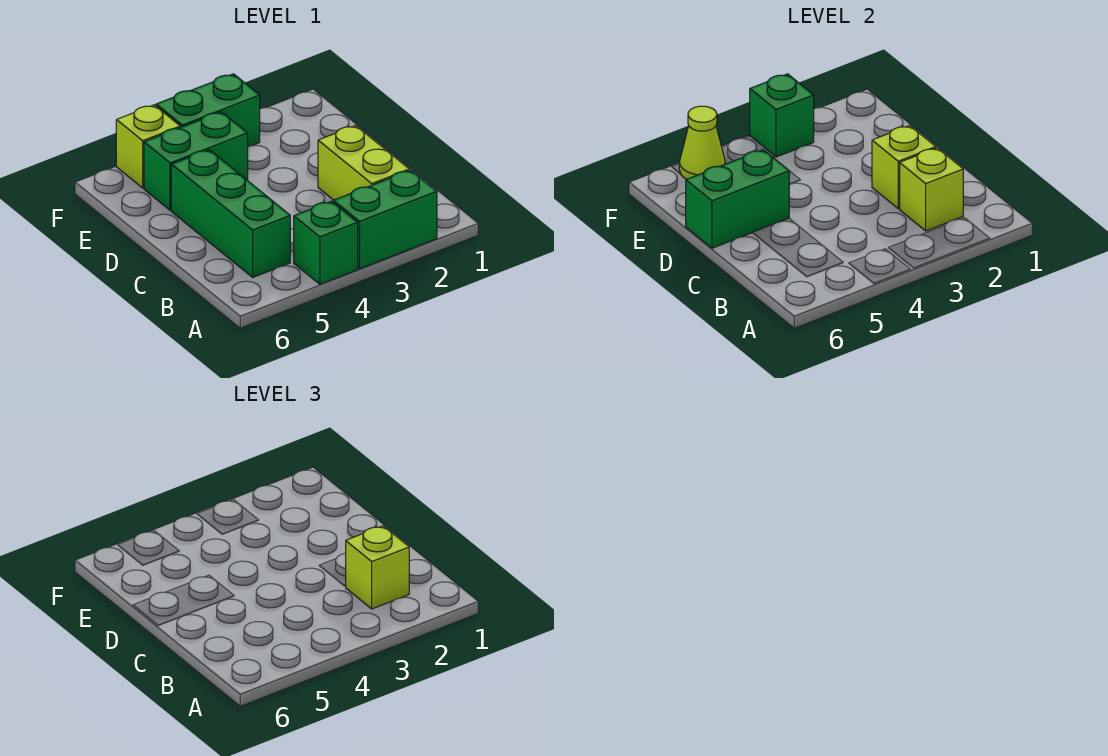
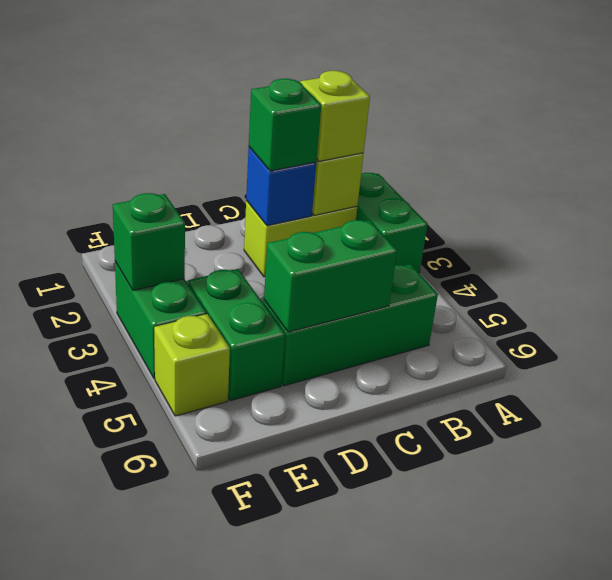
green 1x1 brick [294,201,358,284] -> green 1x1 brick moved to [249,79,321,171]
lime 1x1 brick [872,125,936,208] -> blue 1x1 brick [246,147,316,226]
green 1x2 brick [686,150,789,248] -> green 1x2 brick turned to [264,220,397,332]
lime 1x1 cone [679,106,725,179] -> none

